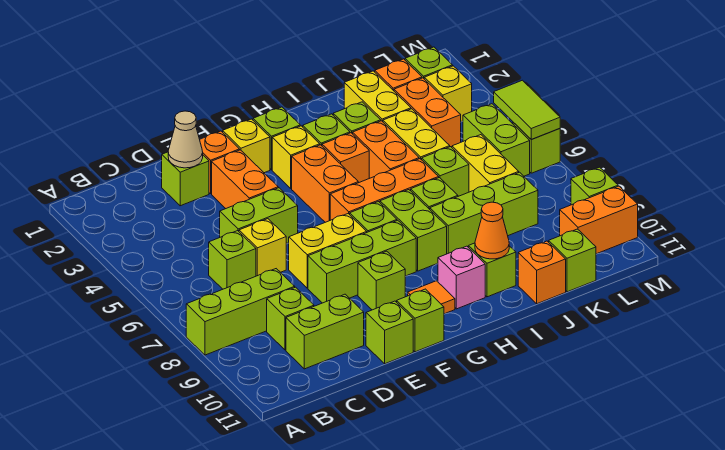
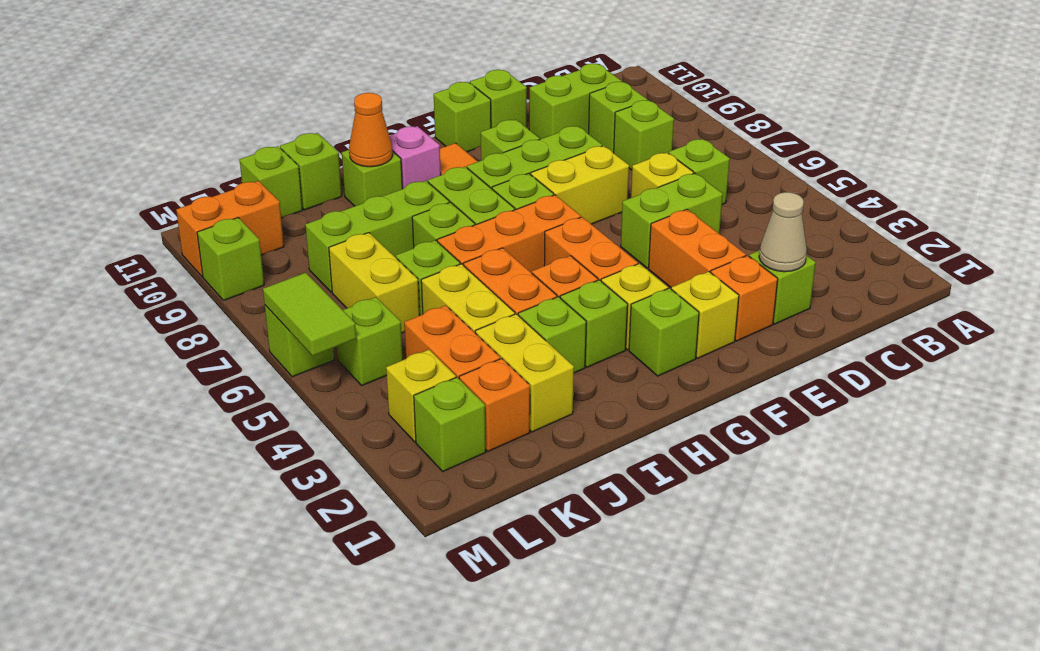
lime 1x3 brick [186,269,295,355] -> lime 1x1 brick [614,100,674,170]
orange 1x1 brick [518,241,566,304] -> lime 1x1 brick [280,133,342,210]
lime 1x2 brick [463,104,530,176] -> lime 1x1 brick [337,297,403,385]

